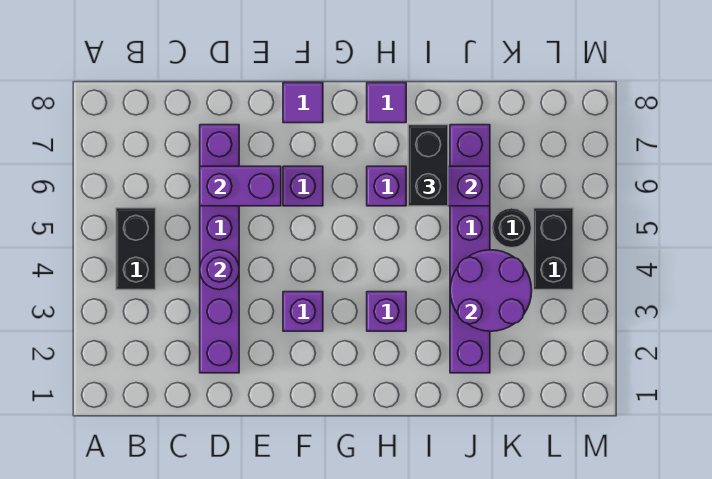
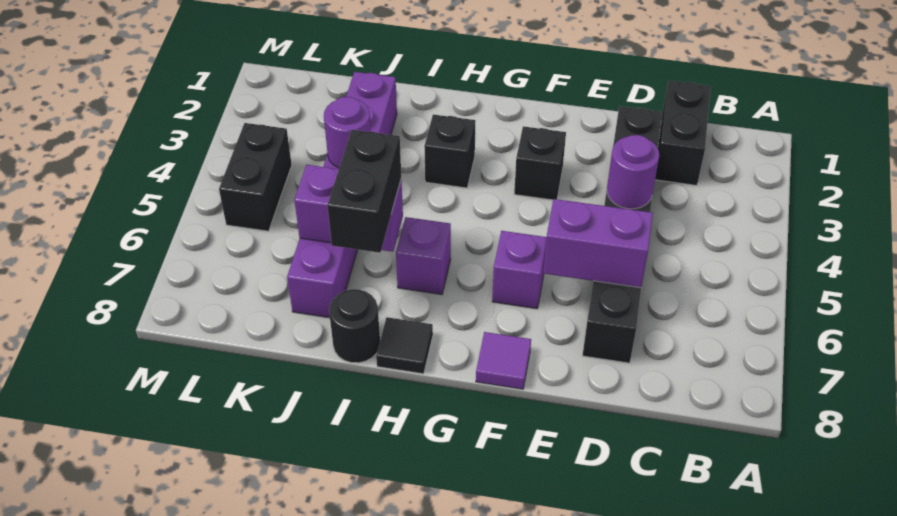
black 1x2 brick [116,208,156,290] -> black 1x2 brick moved to [655,81,711,185]
purple 1x6 brick [200,125,239,373] -> black 1x6 brick [582,106,662,363]
purple 1x1 brick [283,292,323,331] -> black 1x1 brick [514,126,566,200]
purple 1x1 brick [367,292,406,331] -> black 1x1 brick [424,114,475,188]
purple 1x1 tile [367,83,406,123] -> black 1x1 tile [376,317,433,374]
purple 2x2 round brick [450,250,532,331] -> purple 1x1 round brick [324,97,371,168]
black 1x1 round brick [492,208,532,248] -> black 1x1 round brick moved to [329,289,380,363]

